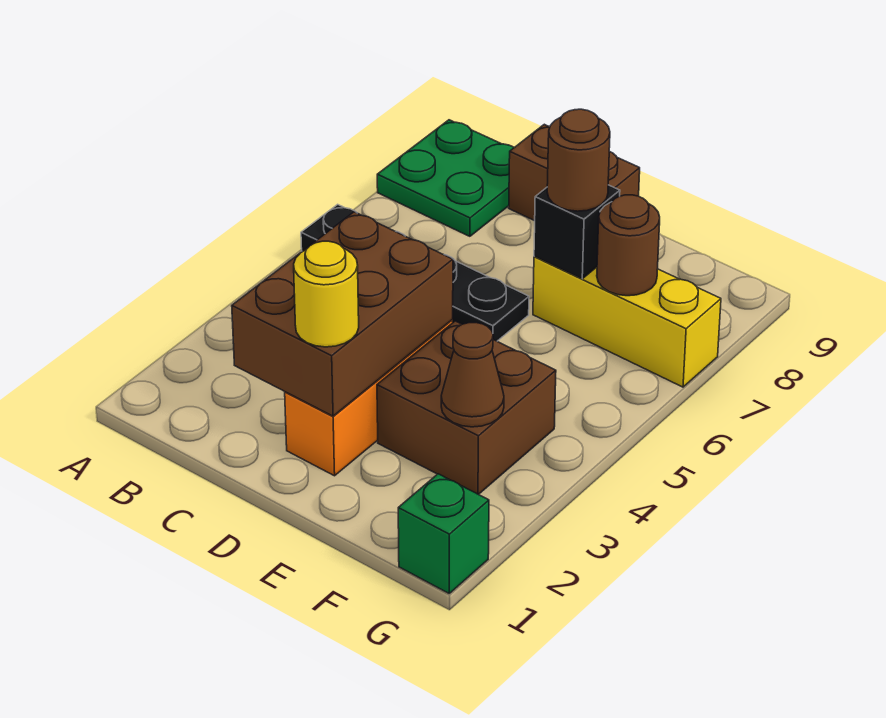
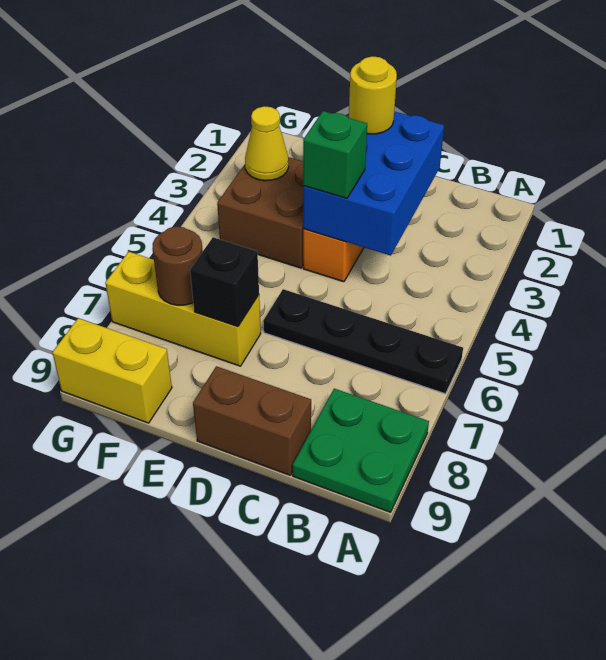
brown 2x3 brick [232,212,453,416] -> blue 2x3 brick [303,111,444,256]
brown 1x1 round brick [547,109,610,211] -> none
brown 1x1 cone [441,323,504,427] -> yellow 1x1 cone [245,106,289,181]
none -> yellow 1x2 brick [52,318,172,423]
green 1x1 brick [398,474,489,593] -> green 1x1 brick moved to [303,111,367,198]

